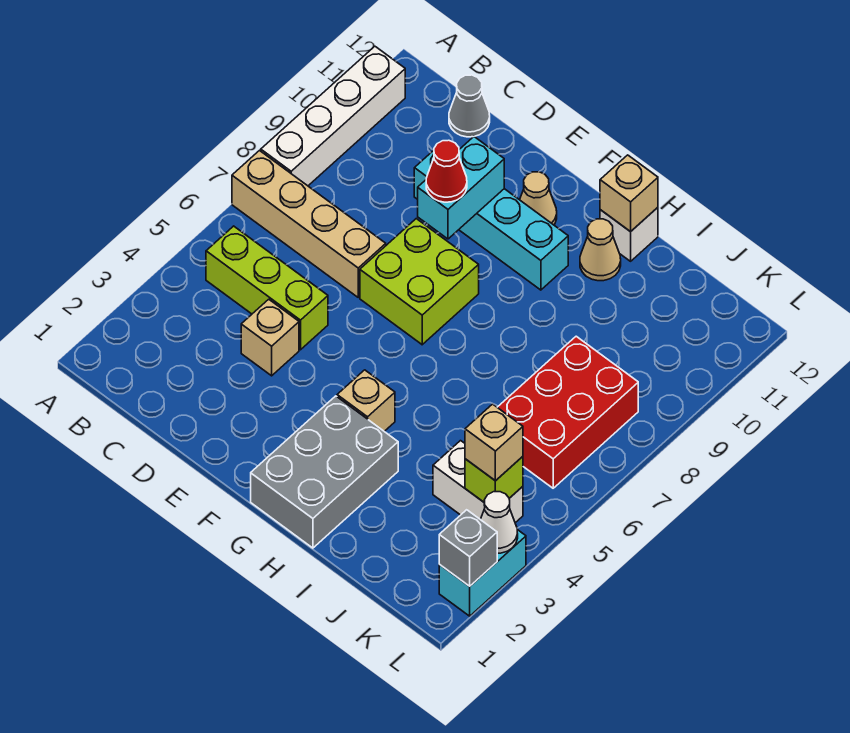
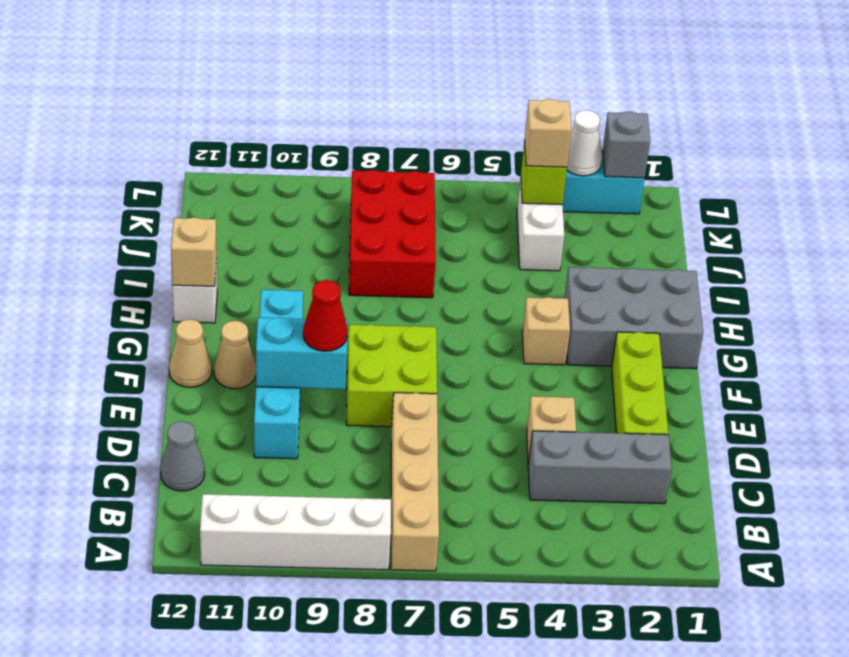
lime 1x3 brick [206,226,328,350] -> lime 1x3 brick moved to [612,332,668,435]
none -> grey 1x3 brick [528,431,672,504]
tan 1x1 cone [580,219,621,281] -> tan 1x1 cone moved to [169,319,212,387]
red 2x3 brick [497,336,638,488] -> red 2x3 brick turned to [349,170,436,298]

